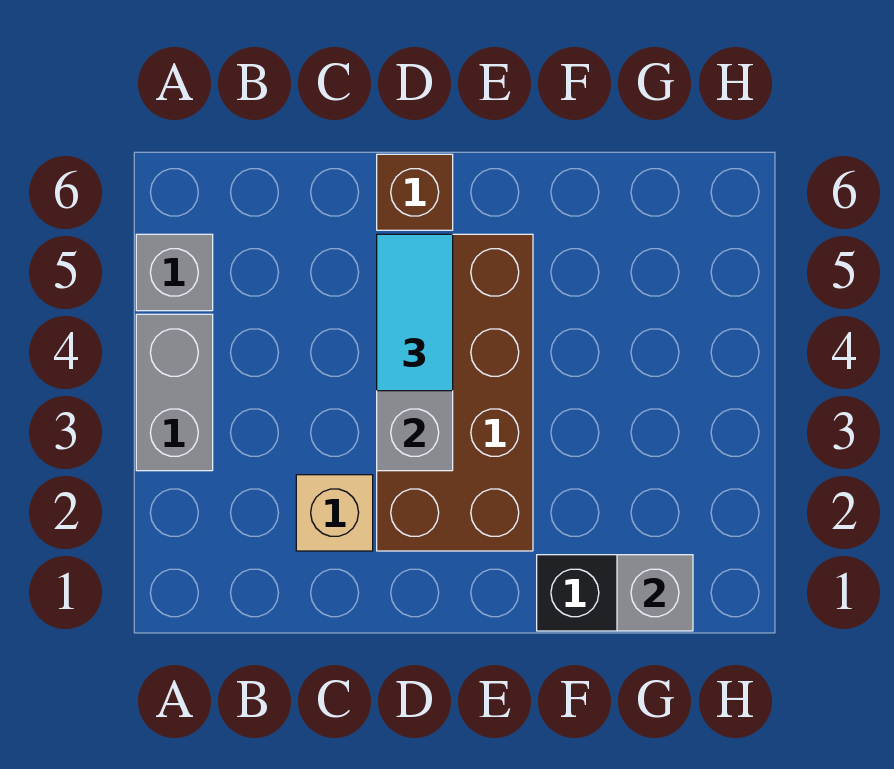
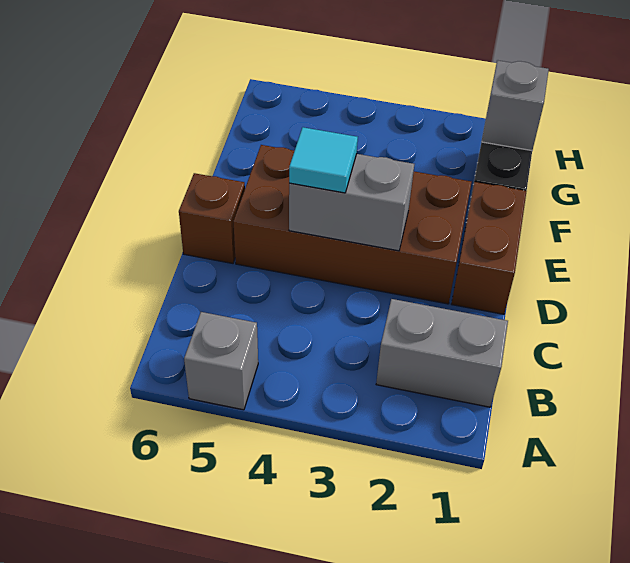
grey 1x2 brick [136,314,213,471] -> grey 1x2 brick moved to [376,299,508,407]
tan 1x1 brick [296,475,373,551] -> none
none -> brown 1x2 brick [452,182,527,314]
cyan 1x2 tile [377,234,453,391] -> cyan 1x1 tile [289,127,358,193]

